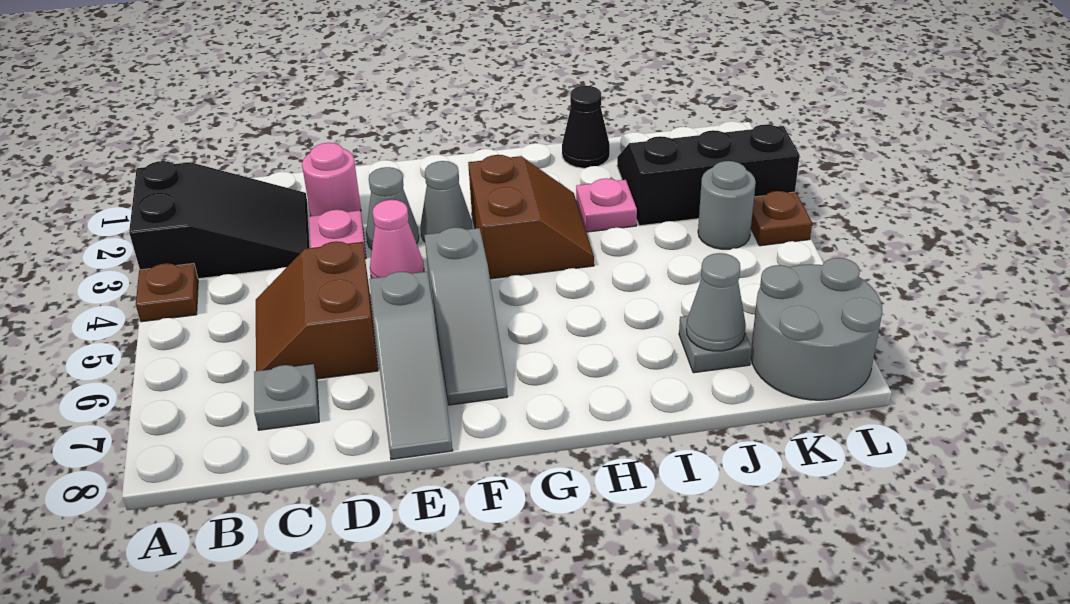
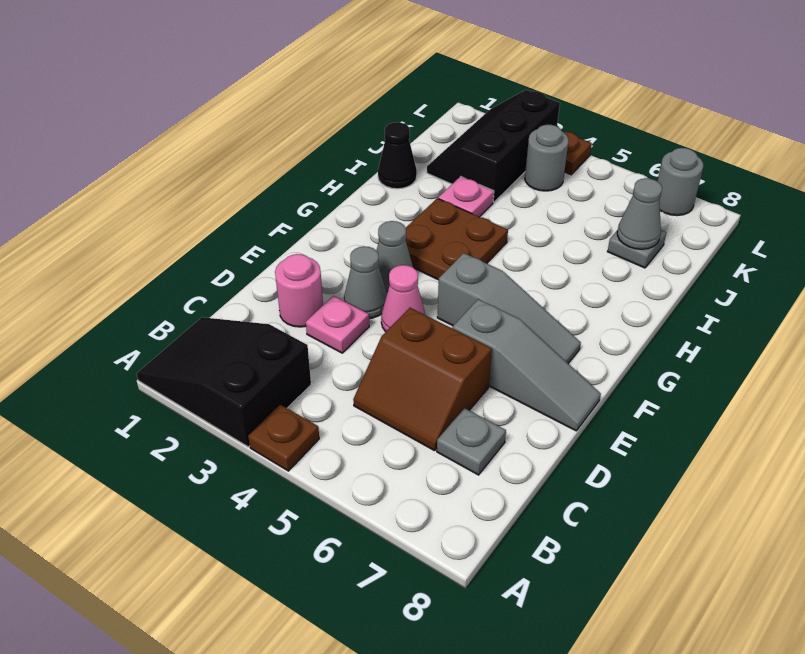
black 2x3 slope [129,161,310,279] -> black 2x3 slope turned to [137,317,311,447]
brown 2x2 slope [468,155,594,279] -> brown 2x2 plate [406,198,508,280]
grey 2x2 round brick [751,258,882,400] -> grey 1x1 round brick [657,148,703,216]

